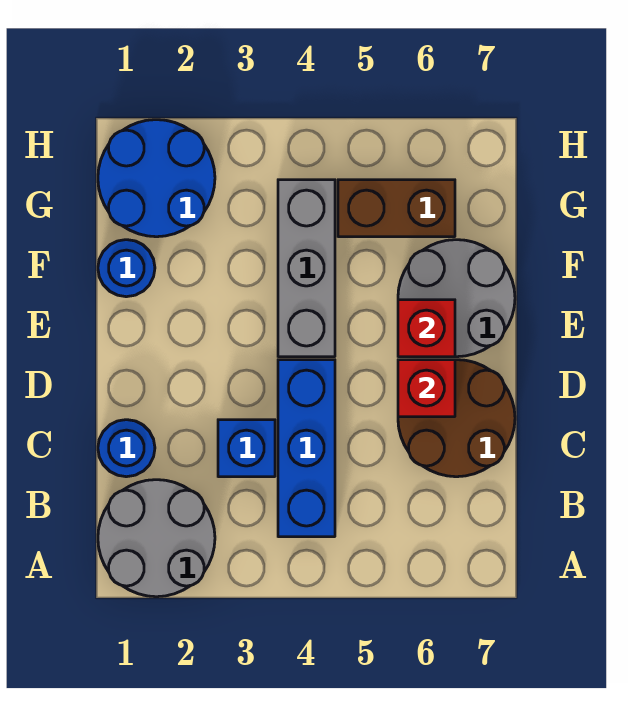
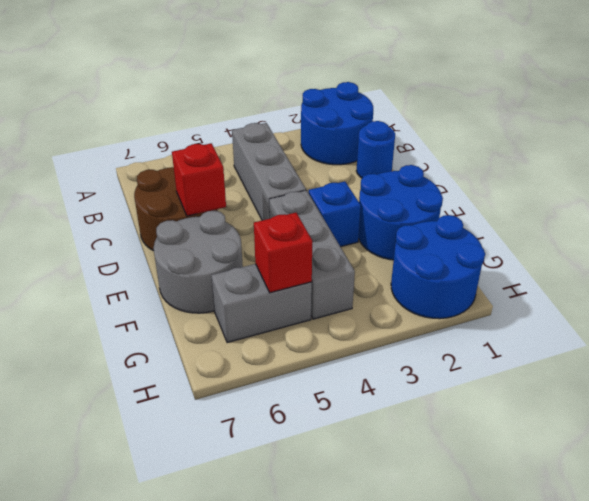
grey 2x2 round brick [98,480,215,597] -> blue 2x2 round brick [301,82,373,165]
blue 1x3 brick [278,360,335,537] -> grey 1x3 brick [232,123,306,220]
blue 1x1 brick [218,420,275,477] -> blue 1x1 brick moved to [309,181,361,247]
red 1x1 brick [398,300,455,357] -> red 1x1 brick moved to [254,213,312,293]
blue 1x1 round brick [98,240,155,297] -> blue 2x2 round brick [358,165,443,260]
brown 1x2 brick [338,180,455,237] -> grey 1x2 brick [211,264,312,343]

